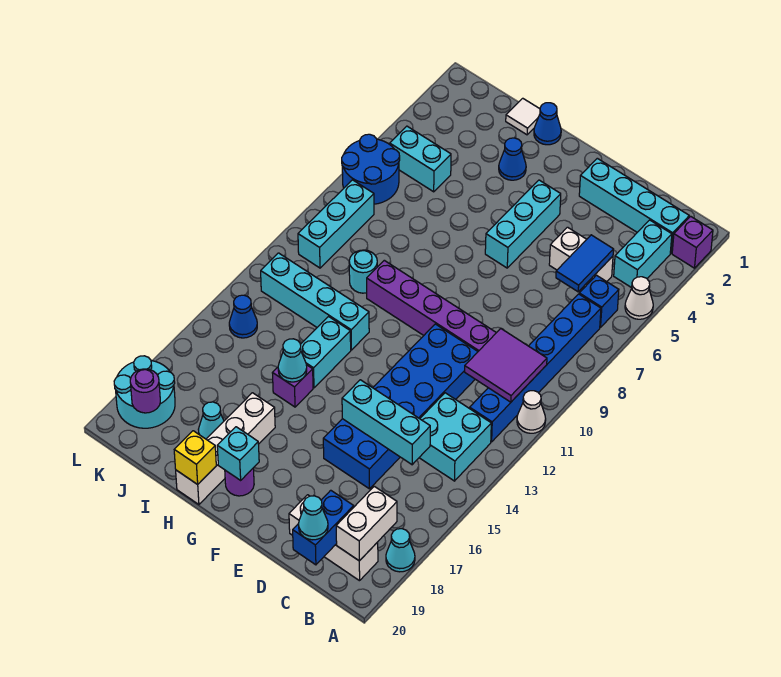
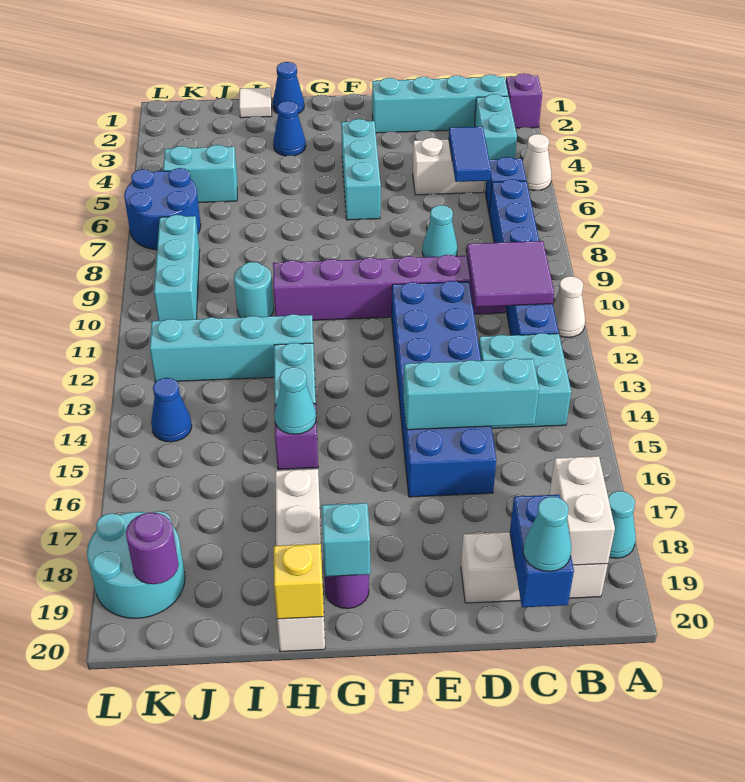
cyan 1x1 cone [198,402,224,439] -> cyan 1x1 cone moved to [422,205,457,257]

